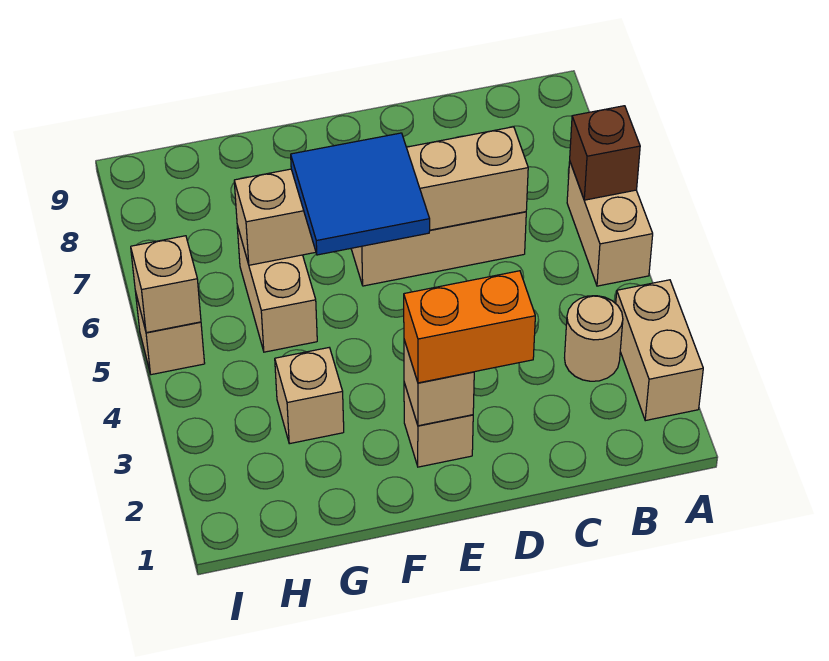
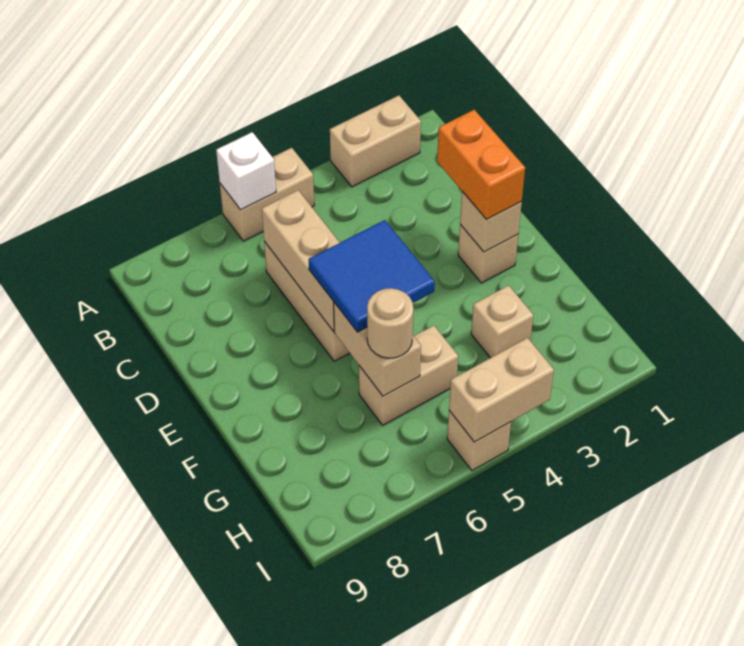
brown 1x1 brick [570,106,640,200] -> white 1x1 brick [216,132,276,210]
tan 1x1 round brick [565,296,623,381] -> tan 1x1 round brick moved to [367,288,413,358]
tan 1x1 brick [131,236,201,333] -> tan 1x2 brick [449,338,554,442]

